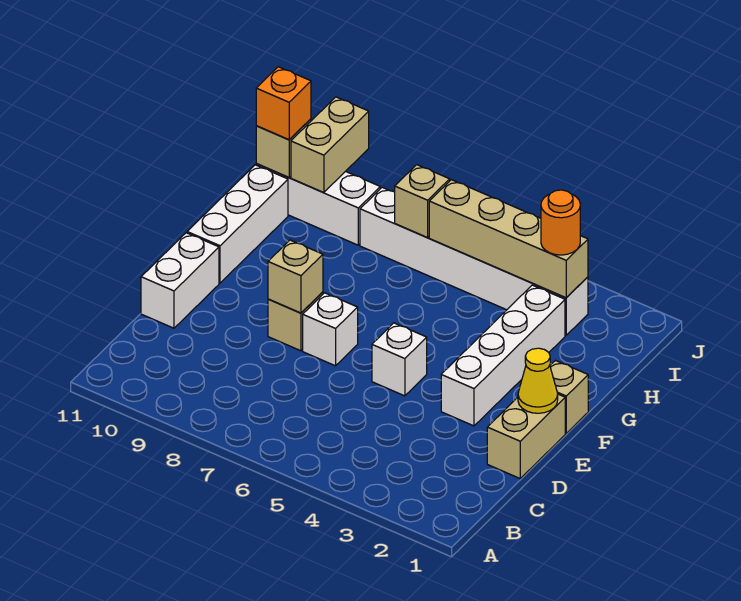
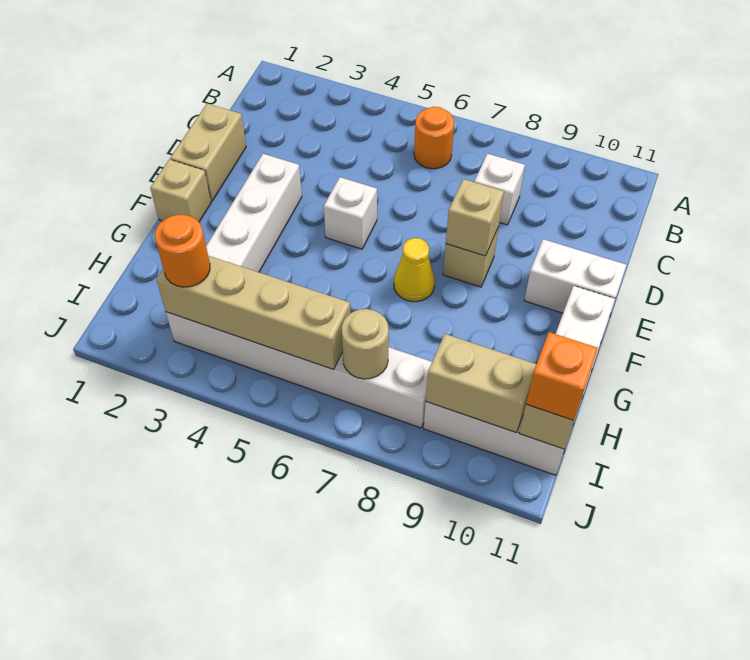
none -> orange 1x1 round brick [414,107,454,169]
white 1x2 brick [141,233,219,328] -> white 1x2 brick turned to [524,239,627,313]
yellow 1x1 cone [518,348,558,413] -> yellow 1x1 cone moved to [394,238,435,302]
white 1x1 brick [303,293,358,366] -> white 1x1 brick moved to [474,154,525,225]
tan 1x1 brick [395,165,450,238] -> tan 1x1 round brick [342,309,389,379]
tan 1x2 brick [291,97,369,193] -> tan 1x2 brick turned to [426,334,537,433]

